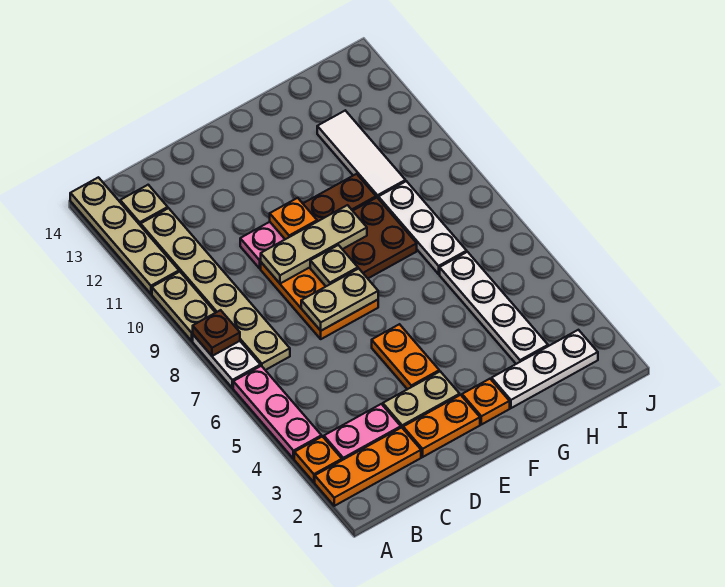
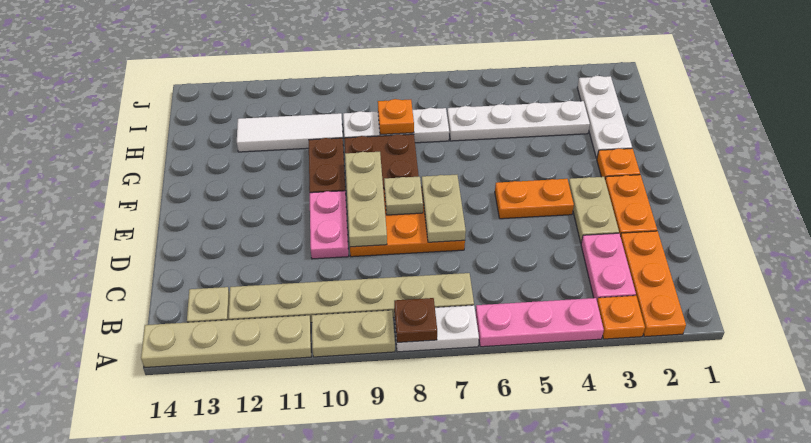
orange 1x1 plate [270,198,317,239] -> orange 1x1 plate moved to [378,99,414,135]

